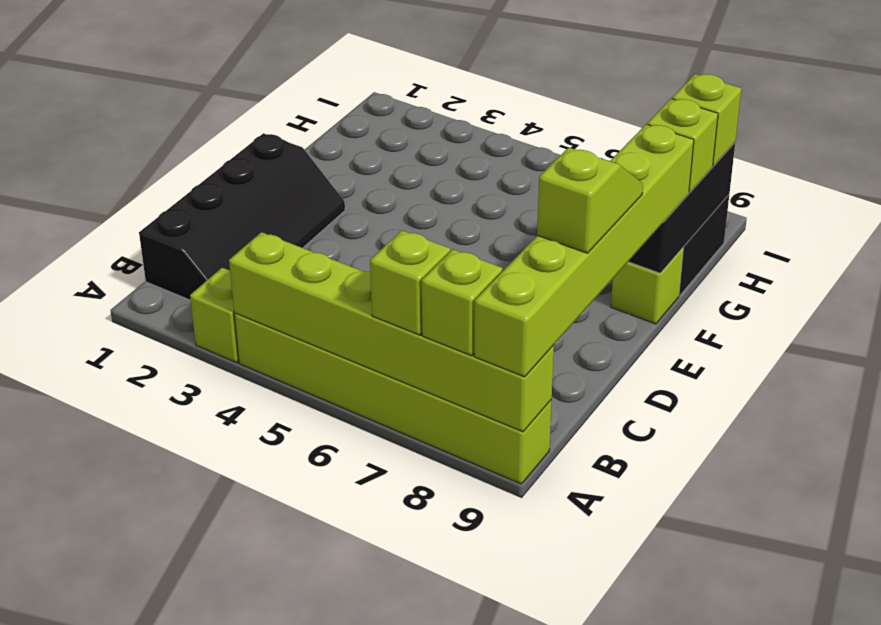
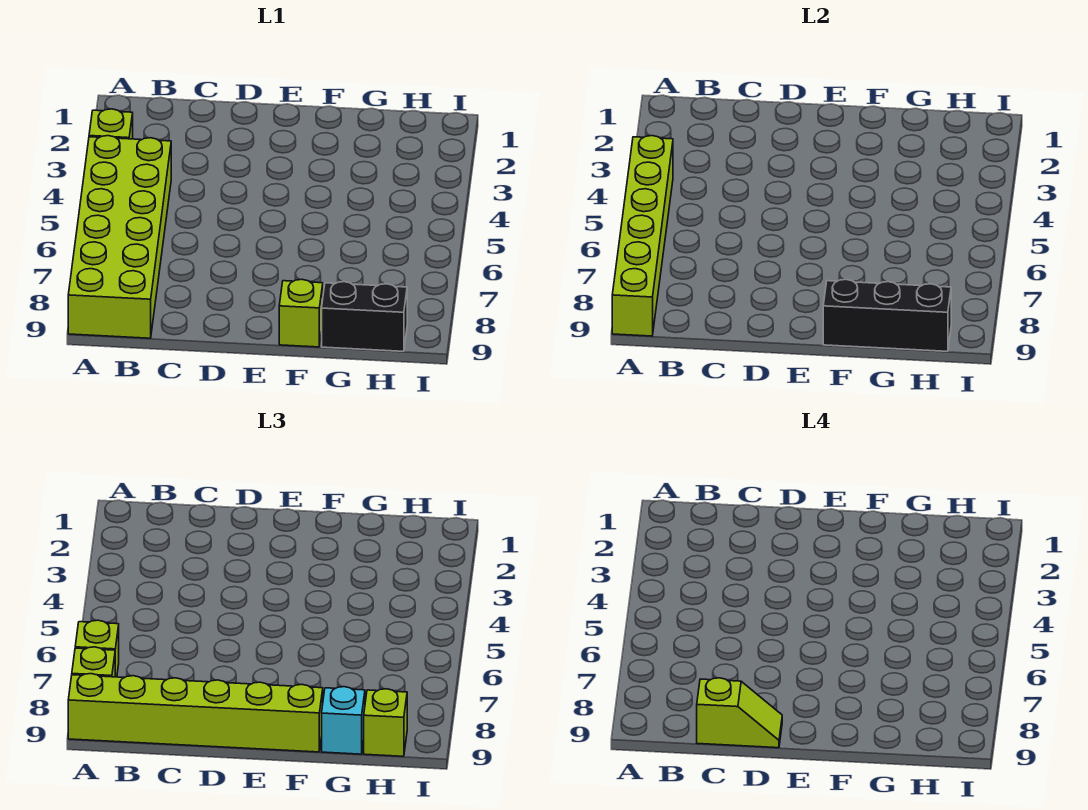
lime 1x6 brick [234,313,552,484] -> lime 2x6 brick [68,136,171,338]
black 2x4 slope [139,133,345,300] -> none
lime 1x1 brick [647,99,718,193] -> cyan 1x1 brick [322,687,365,754]

